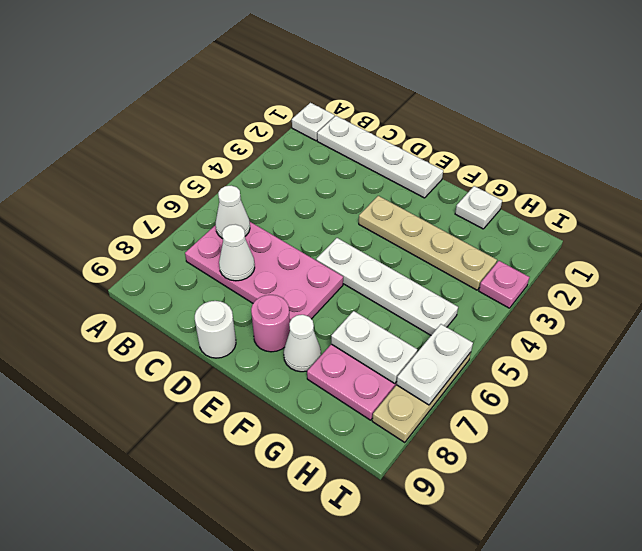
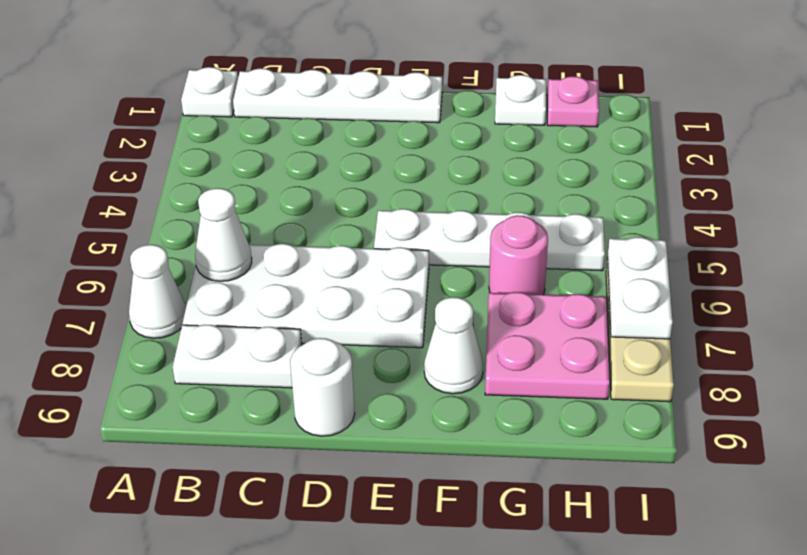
pink 2x4 plate [185,221,343,321] -> white 2x4 plate [183,244,429,348]
white 1x1 cone [219,224,255,281] -> white 1x1 cone moved to [129,245,186,338]
tan 1x4 plate [359,196,497,290] -> none
pink 1x1 round brick [251,295,290,352] -> pink 1x1 round brick moved to [489,215,548,295]
white 1x2 plate [331,311,417,384] -> white 1x2 plate moved to [173,325,302,388]
pink 1x1 plate [479,261,529,308] -> pink 1x1 plate moved to [547,76,599,127]

